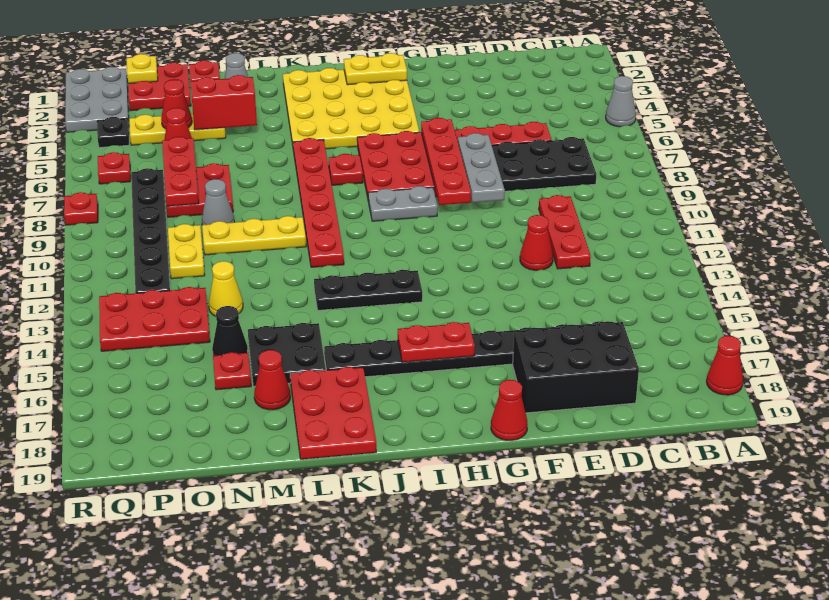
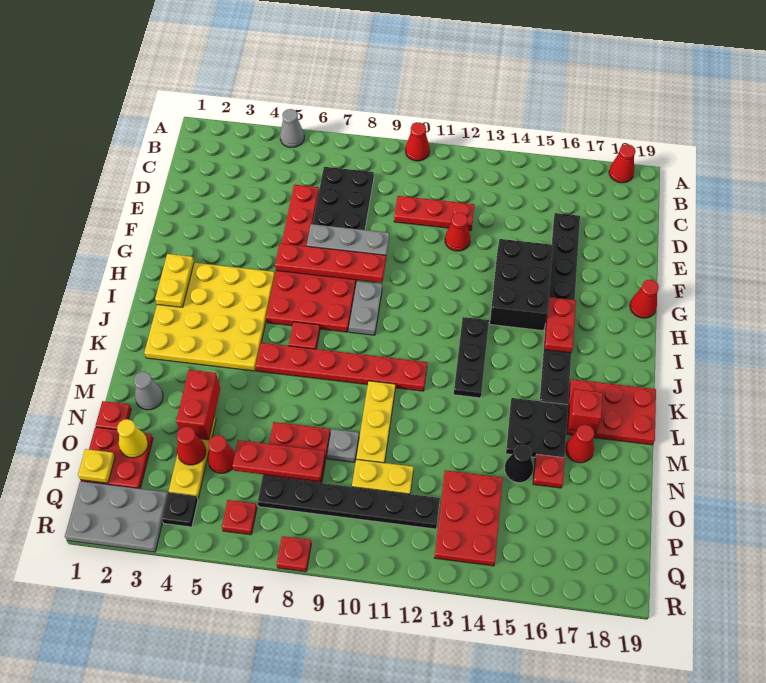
none -> red 1x1 cone [405,122,430,161]
black 2x3 brick [513,321,639,413] -> black 2x3 brick moved to [490,239,553,331]
none -> red 1x1 brick [568,389,603,433]
grey 1x1 cone [202,179,234,225] -> grey 1x1 plate [327,429,359,462]
yellow 1x1 cone [209,261,243,316] -> yellow 1x1 cone moved to [117,419,148,458]

